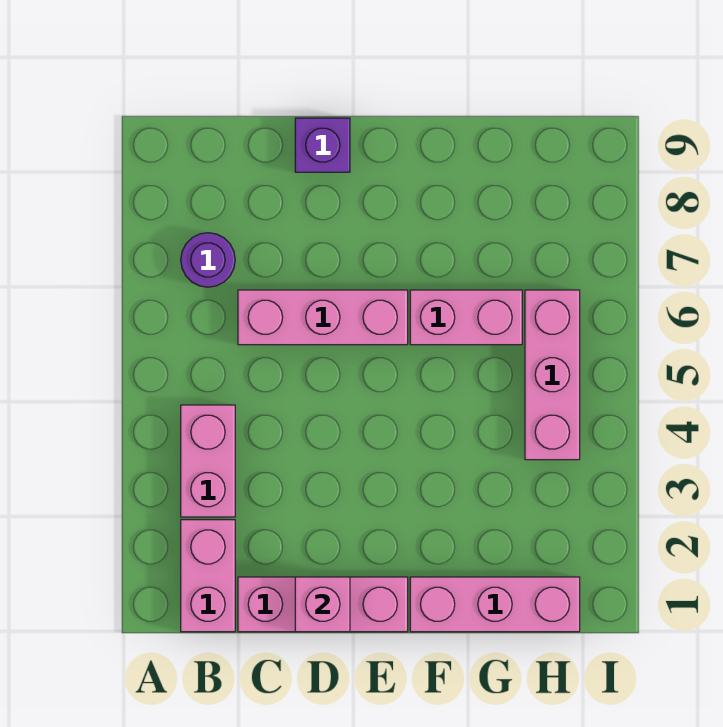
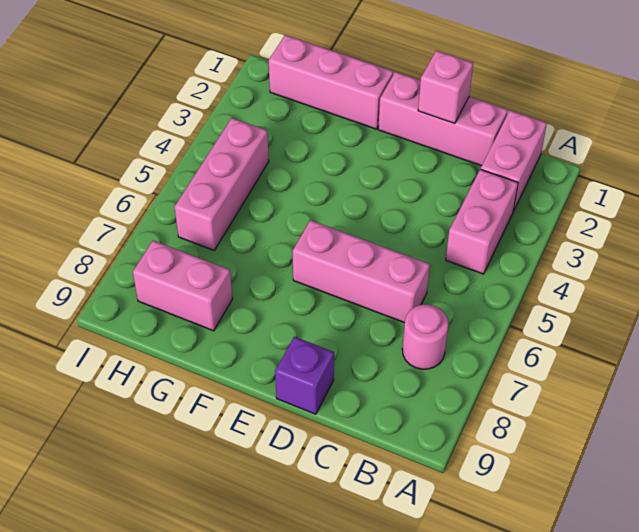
purple 1x1 round brick [181,233,235,287] -> pink 1x1 round brick [402,304,449,369]
pink 1x2 brick [410,290,522,345] -> pink 1x2 brick moved to [133,241,233,331]

